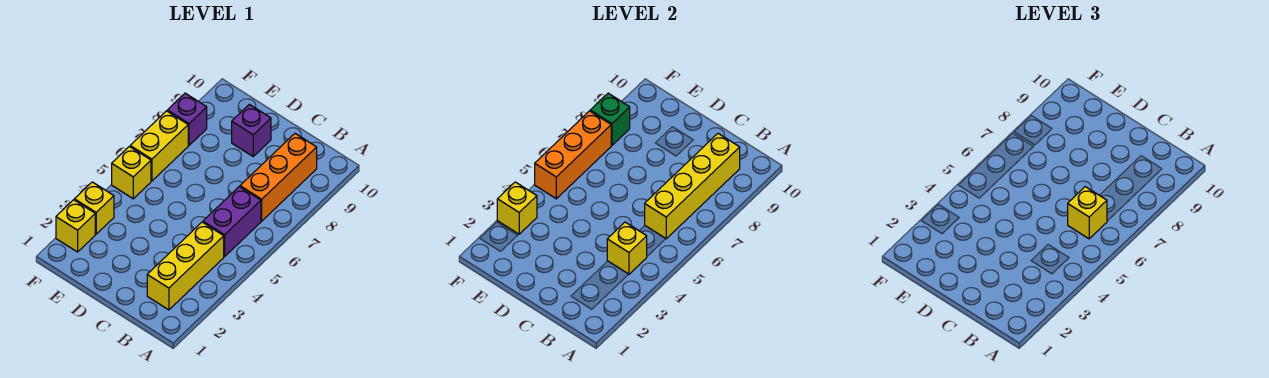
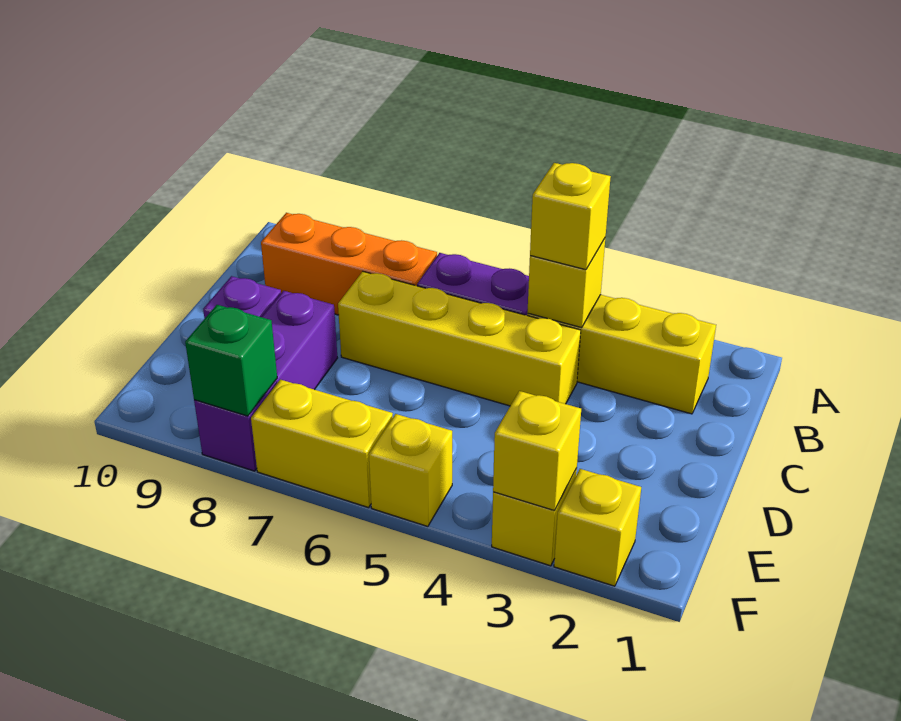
yellow 1x4 brick [645,134,740,239] -> yellow 1x4 brick moved to [338,272,581,406]
yellow 1x1 brick [1068,187,1107,239] -> yellow 1x1 brick moved to [530,163,611,270]
orange 1x3 brick [535,111,611,199] -> none
purple 1x1 brick [167,93,207,145] -> purple 1x3 brick [194,291,337,471]

